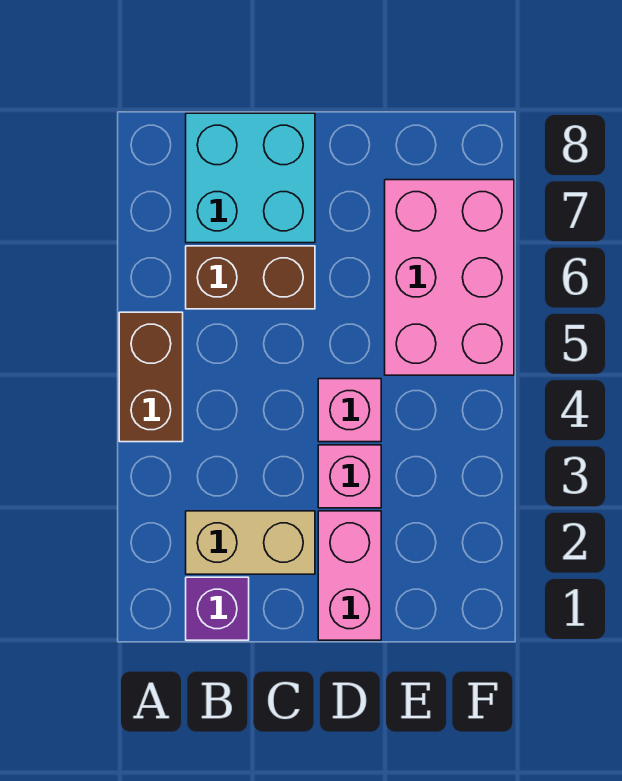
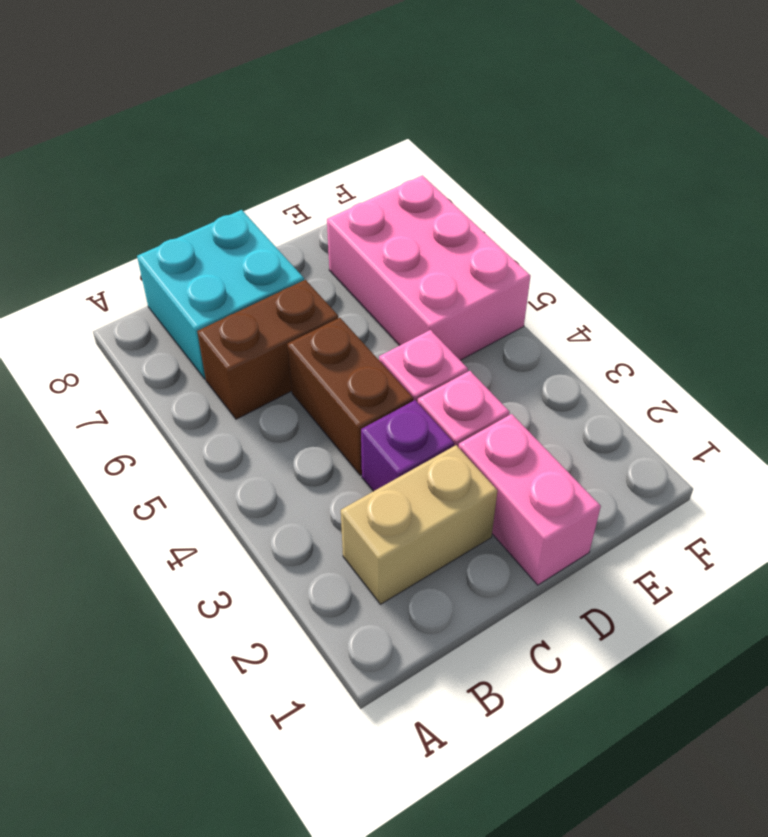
brown 1x2 brick [119,312,183,442] -> brown 1x2 brick moved to [287,318,413,475]
purple 1x1 brick [186,577,249,640] -> purple 1x1 brick moved to [361,400,454,491]

